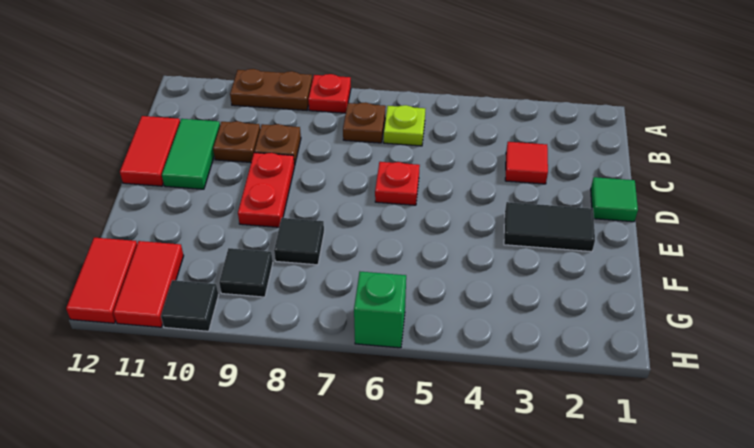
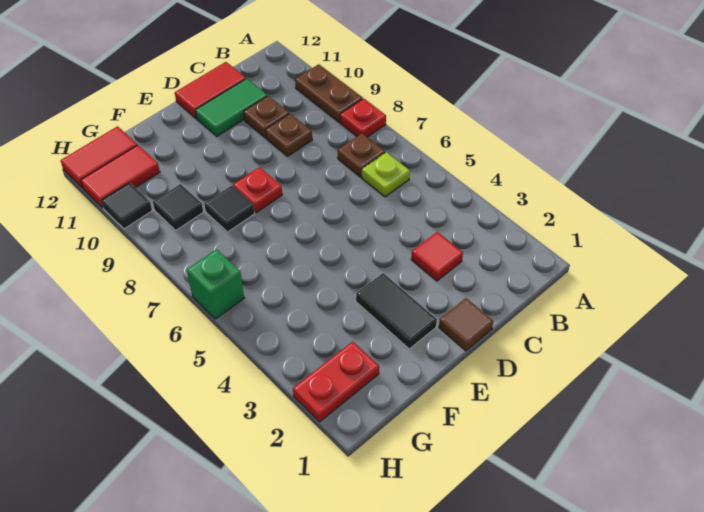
green 1x1 tile [591,177,638,222] -> brown 1x1 tile [439,298,493,351]
red 1x1 plate [375,162,420,205] -> red 1x1 plate moved to [233,167,282,213]
red 1x2 plate [238,153,295,227] -> red 1x2 plate moved to [293,342,379,422]

